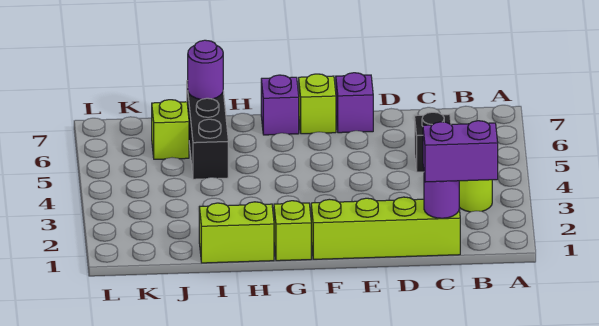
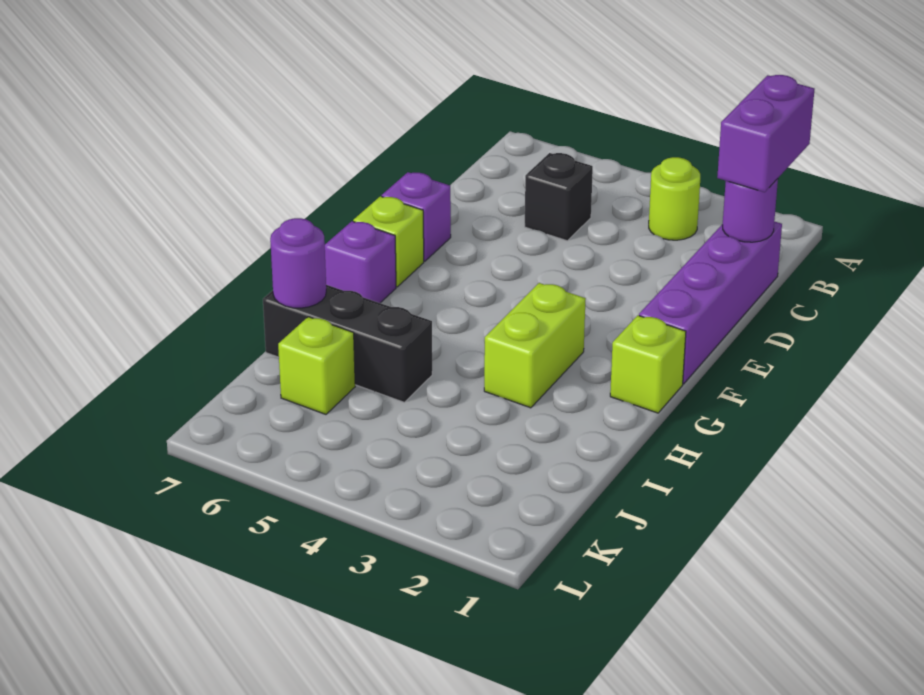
lime 1x4 brick [311,197,460,259] -> purple 1x4 brick [639,221,782,384]
lime 1x2 brick [199,202,274,263] -> lime 1x2 brick moved to [484,283,586,408]

